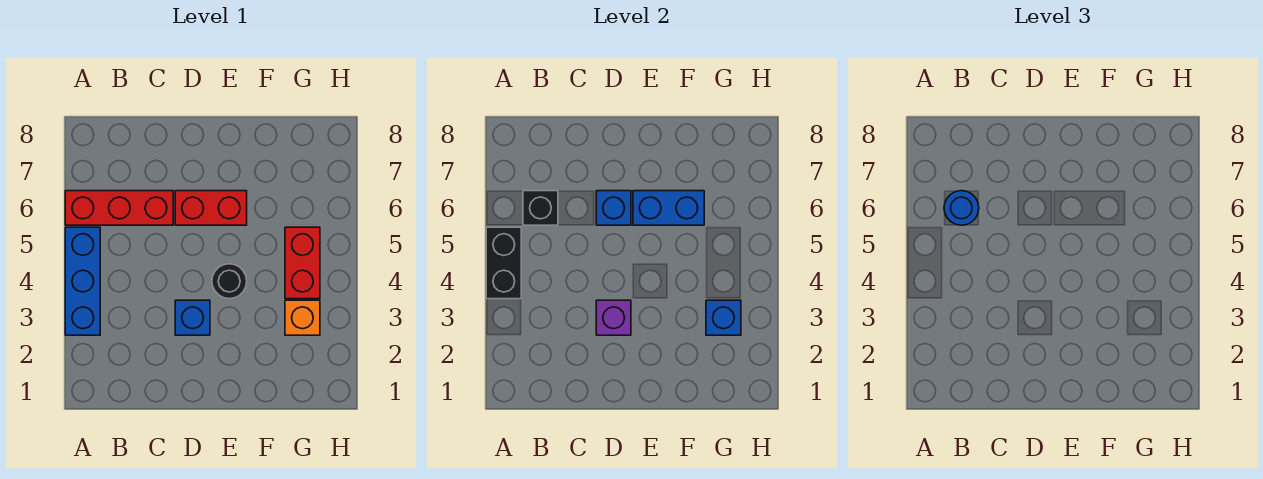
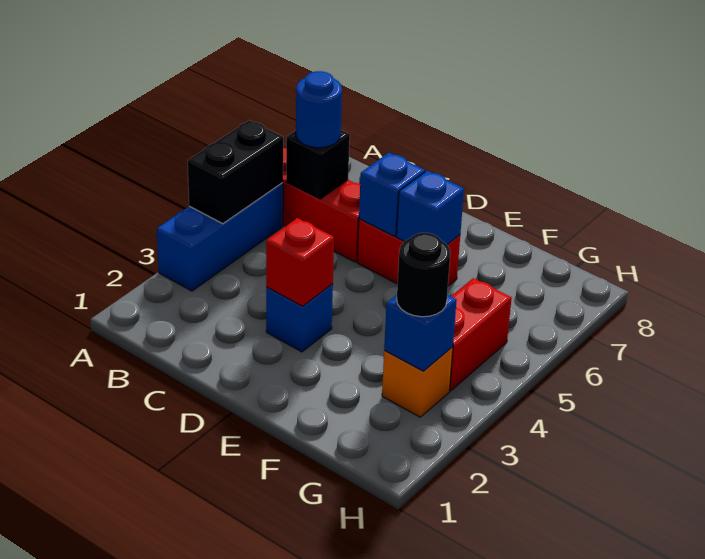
purple 1x1 brick [596,300,631,335] -> red 1x1 brick [266,218,334,306]
black 1x1 round brick [212,264,247,299] -> black 1x1 round brick moved to [397,233,450,317]
blue 1x2 brick [633,191,704,225] -> blue 1x1 brick [397,171,464,245]

